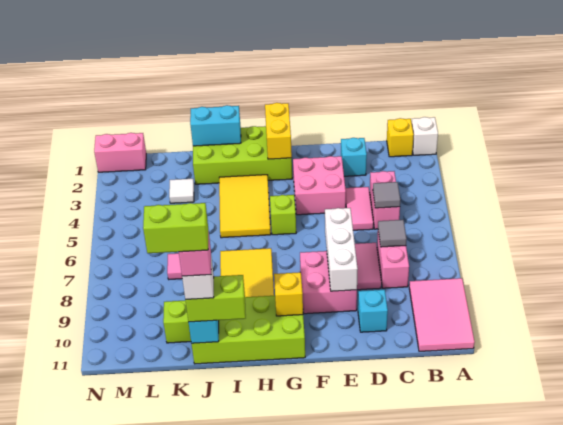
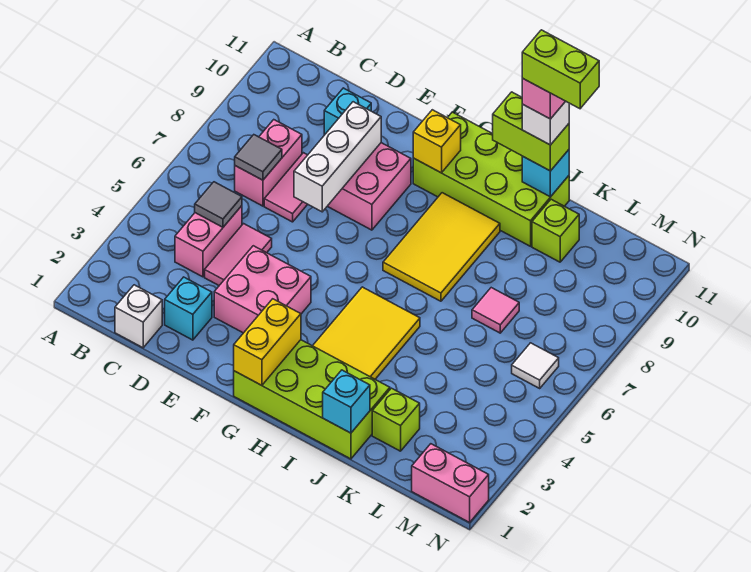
white 1x1 brick [412,117,438,155] -> white 1x1 brick moved to [115,285,162,348]
pink 2x3 tile [409,278,475,351] -> none
yellow 1x1 brick [387,118,414,157] -> none
lime 1x1 brick [270,195,296,235] -> lime 1x1 brick moved to [372,388,420,451]
cyan 1x2 brick [190,105,241,146] -> cyan 1x1 brick [323,370,370,433]
white 1x1 tile [169,179,194,203] -> white 1x1 tile moved to [512,343,559,388]

